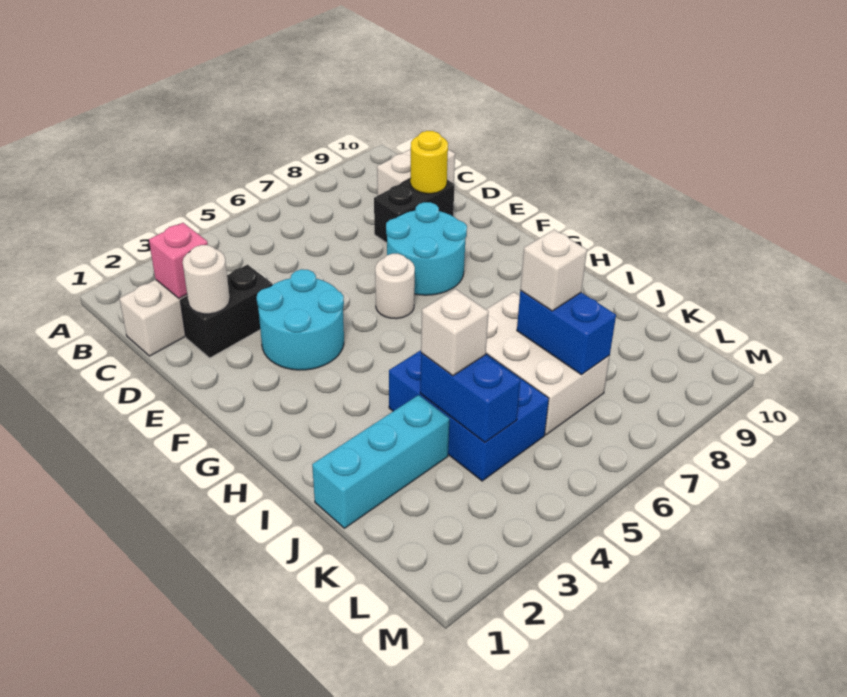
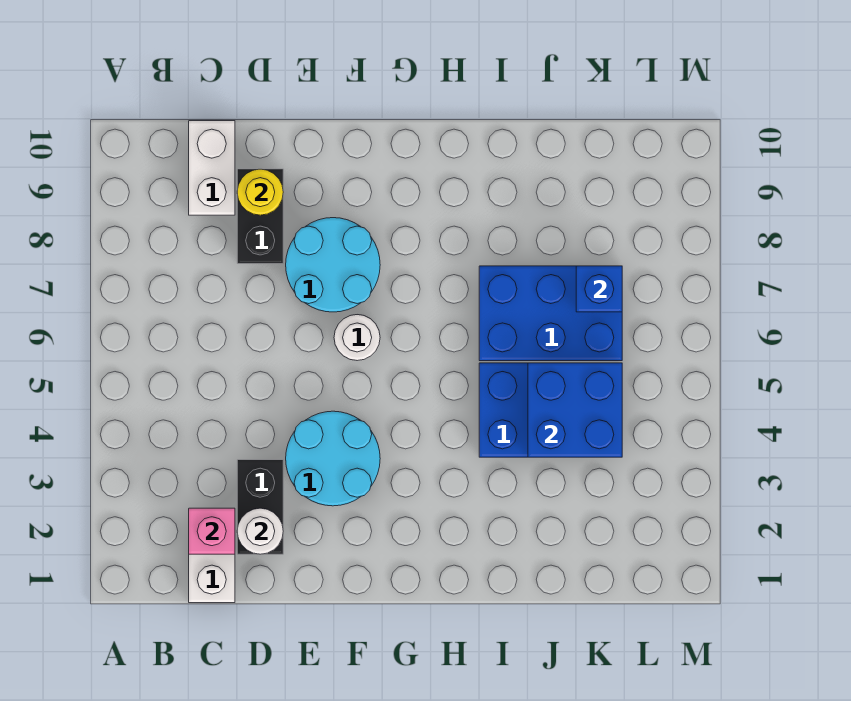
white 2x3 brick [486,292,610,435] -> blue 2x3 brick [479,266,622,361]
cyan 1x3 brick [312,395,449,528] -> none
blue 1x2 brick [420,353,520,442] -> blue 2x2 brick [528,363,622,457]
white 1x1 brick [421,289,489,376] -> none
blue 1x2 brick [517,290,616,375] -> blue 1x1 brick [576,266,622,312]
white 1x1 brick [520,230,587,311] -> none

